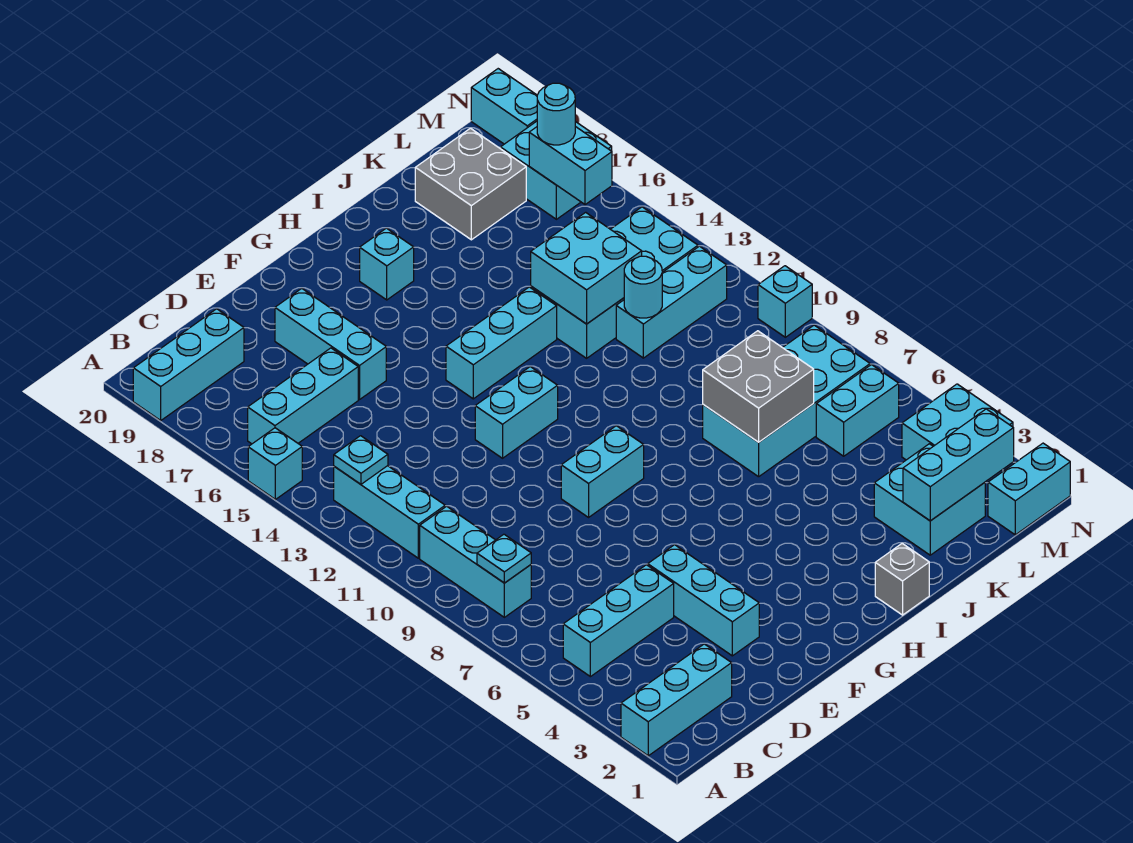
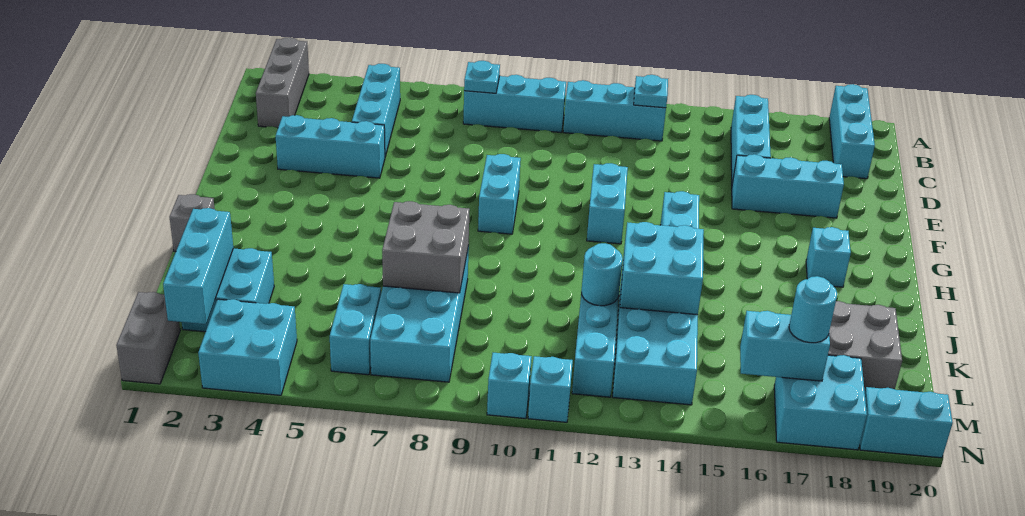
cyan 1x3 brick [621,644,732,756] -> grey 1x3 brick [256,37,309,128]
cyan 1x1 brick [248,428,302,499] -> cyan 1x1 brick moved to [528,356,573,422]
cyan 1x2 brick [988,443,1070,535] -> grey 1x2 brick [116,292,180,384]

